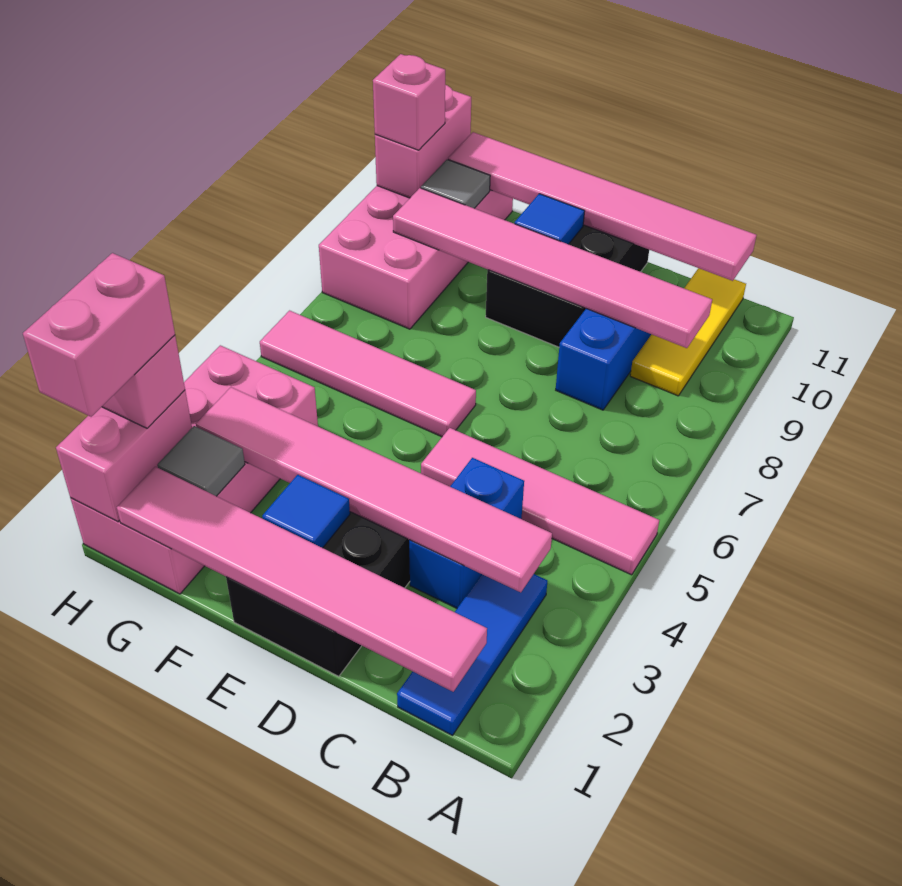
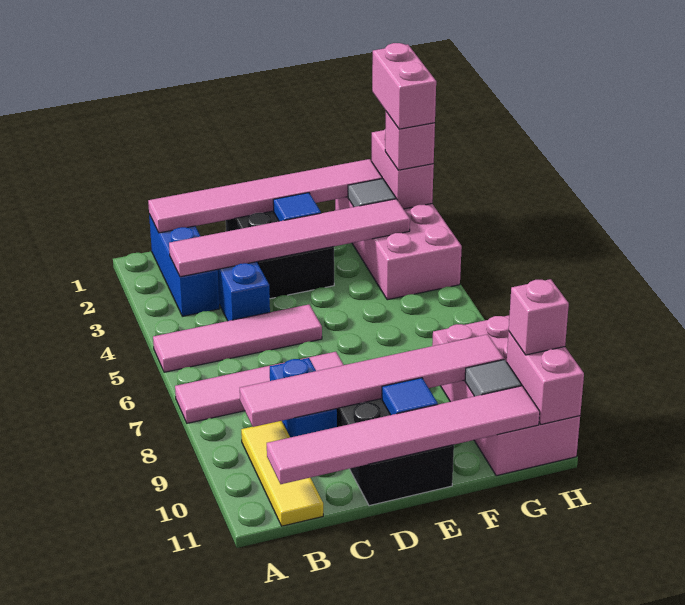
blue 1x3 tile [397,574,548,735] -> blue 1x3 brick [149,215,220,316]
pink 1x4 tile [260,311,476,437] -> pink 1x4 tile moved to [175,352,343,423]

